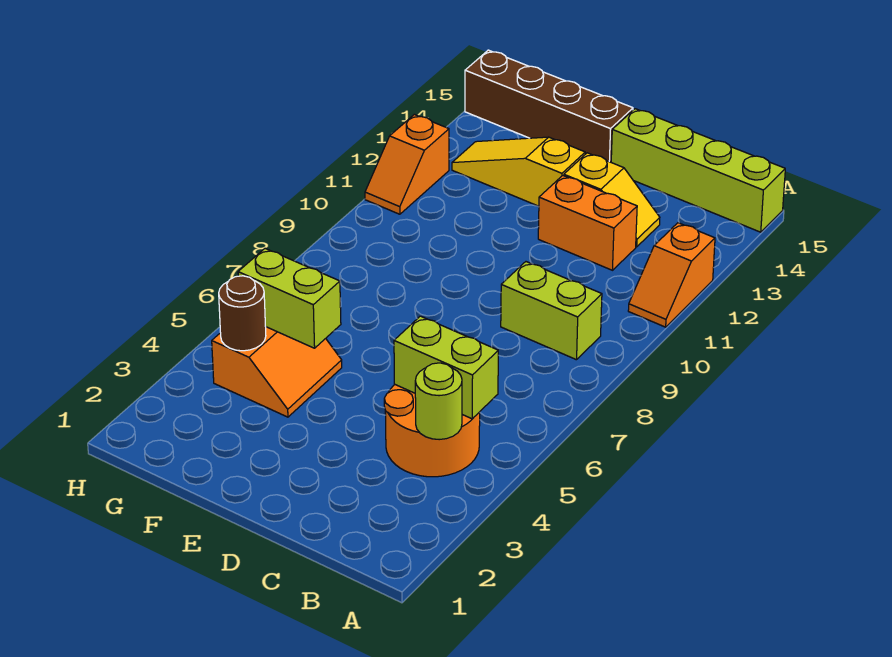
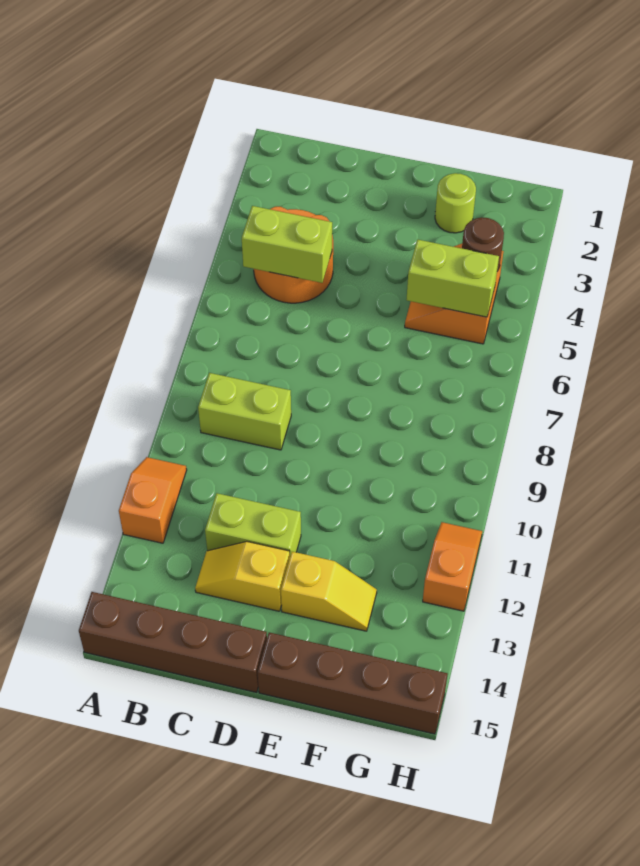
lime 1x4 brick [611,109,785,232] -> brown 1x4 brick [79,592,267,692]
lime 1x1 round brick [415,363,462,440] -> lime 1x1 round brick moved to [435,173,476,233]
orange 1x2 brick [538,175,637,270] -> lime 1x2 brick [205,493,301,555]
yellow 1x3 slope [452,137,585,206] -> yellow 1x2 slope [281,552,377,631]

